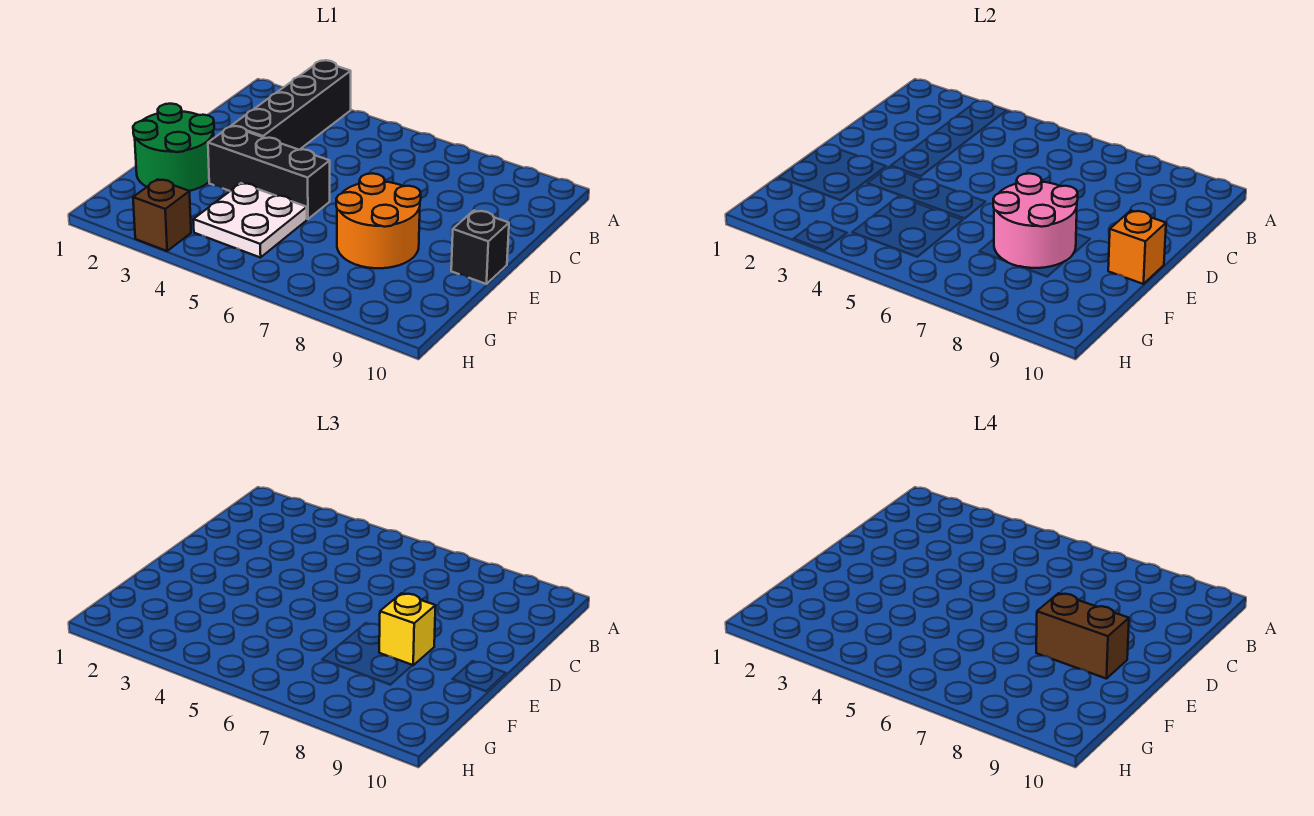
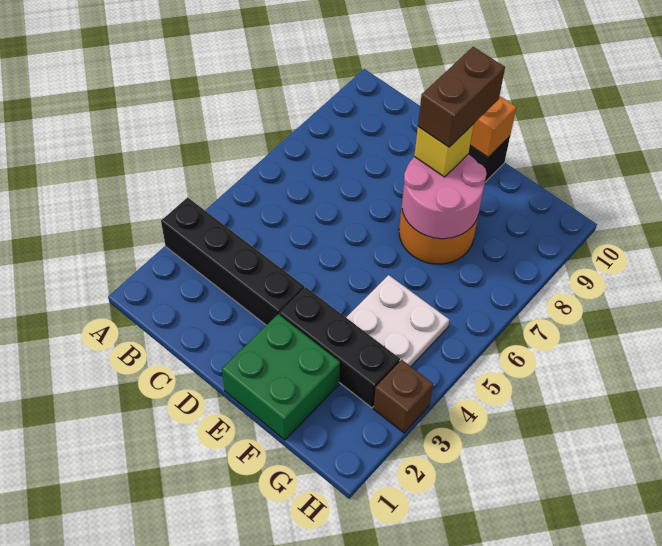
green 2x2 round brick [133,104,214,191] -> green 2x2 brick [222,314,340,440]
black 1x3 brick [208,126,330,219] -> black 1x3 brick turned to [280,287,400,408]

